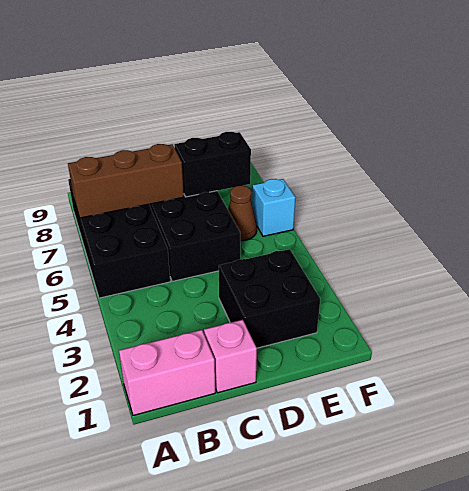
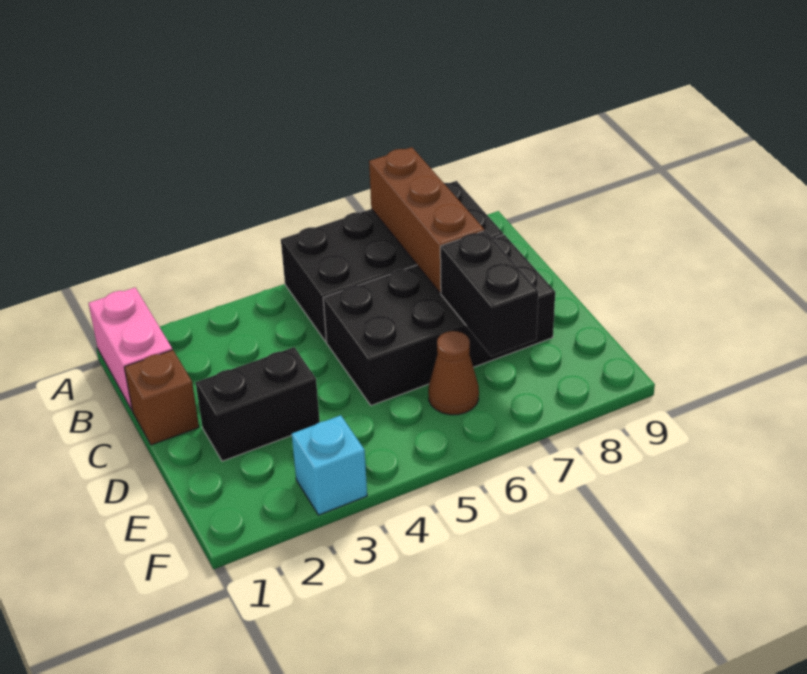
pink 1x1 brick [204,320,257,393] -> brown 1x1 brick [124,350,199,445]
black 2x2 brick [219,249,320,348] -> black 1x2 brick [196,347,320,461]
cyan 1x1 brick [252,179,295,236] -> cyan 1x1 brick moved to [292,415,367,515]

